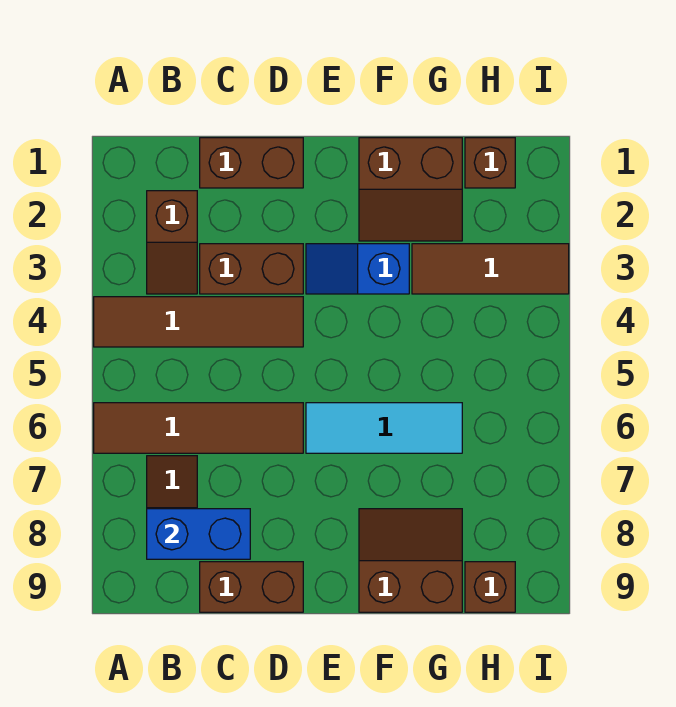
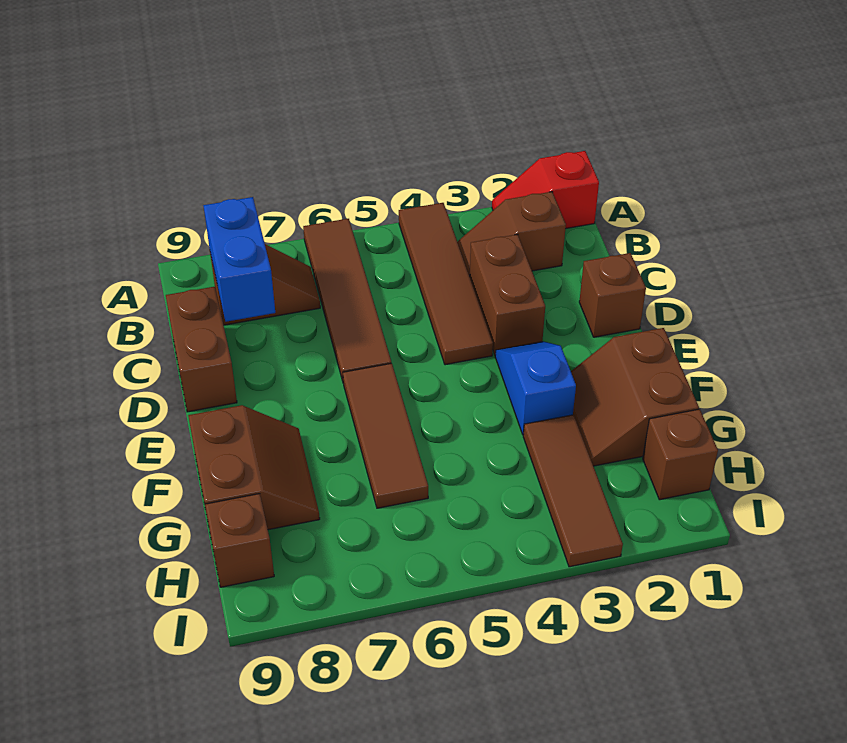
none -> red 1x2 slope [492,151,599,229]
brown 1x2 brick [200,138,303,188] -> brown 1x1 brick [579,253,646,337]
cyan 1x3 tile [306,403,462,453] -> brown 1x3 tile [343,363,428,508]

